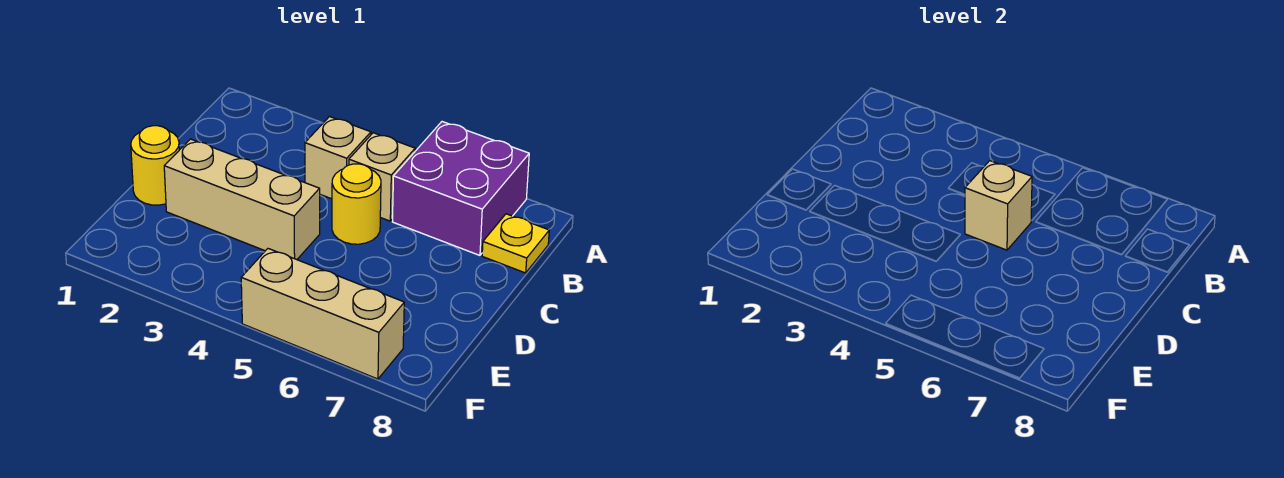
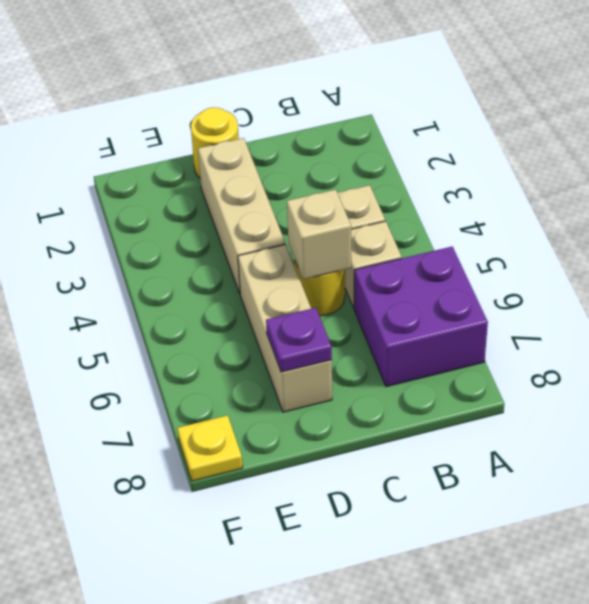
yellow 1x1 plate [482,214,549,273] -> yellow 1x1 plate moved to [177,415,243,481]
none -> purple 1x1 plate [266,308,332,372]
tan 1x3 brick [241,249,404,379] -> tan 1x3 brick moved to [238,244,332,412]

